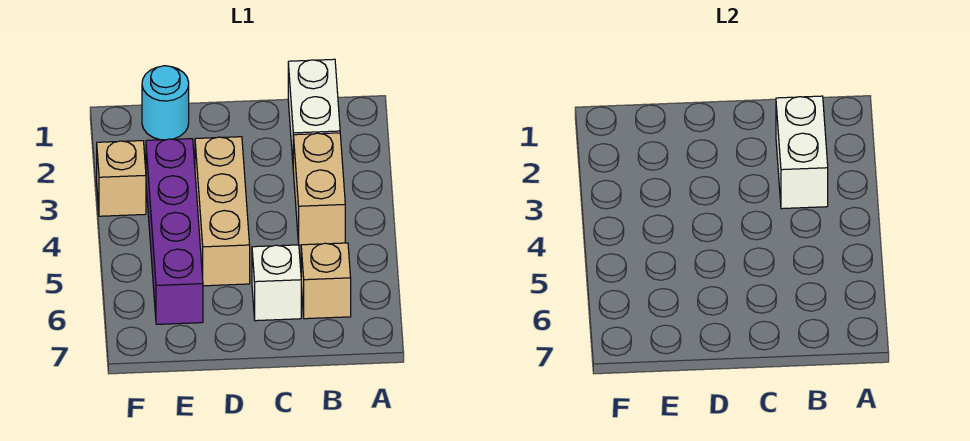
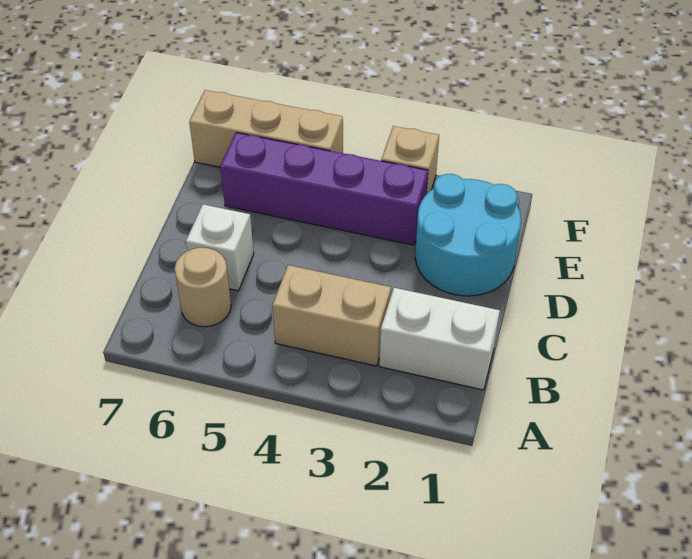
white 1x2 brick [776,96,828,209] -> none
tan 1x1 brick [301,243,351,319] -> tan 1x1 round brick [174,248,231,327]
tan 1x3 brick [195,137,250,286] -> tan 1x3 brick moved to [189,90,343,167]
cyan 1x1 round brick [142,66,189,140] -> cyan 2x2 round brick [415,174,521,296]

